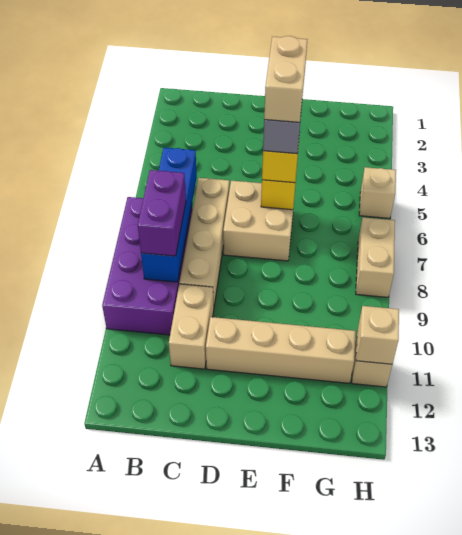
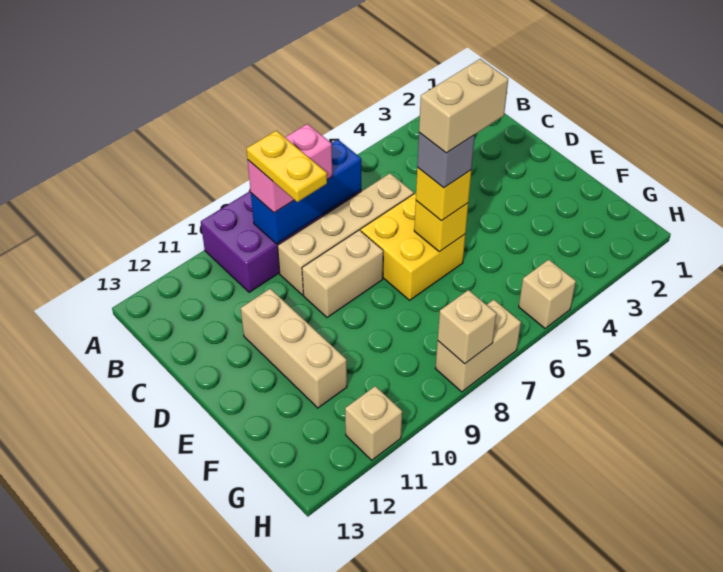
blue 1x4 brick [141,147,197,282] -> blue 1x3 brick [251,139,361,244]
purple 1x2 brick [138,170,186,256] -> pink 1x2 brick [248,124,332,213]
none -> yellow 1x2 plate [246,131,327,202]
tan 1x2 brick [169,284,214,369] -> tan 1x2 brick moved to [302,230,383,317]
tan 2x2 brick [223,181,295,261] -> yellow 2x2 brick [361,193,465,300]
tan 1x4 brick [206,317,356,383] -> tan 1x3 brick [241,289,347,408]
tan 1x1 brick [356,306,399,364] -> tan 1x1 brick moved to [438,290,496,364]

